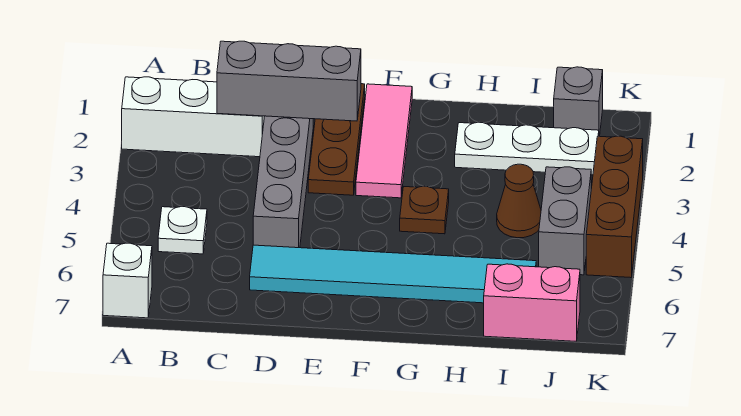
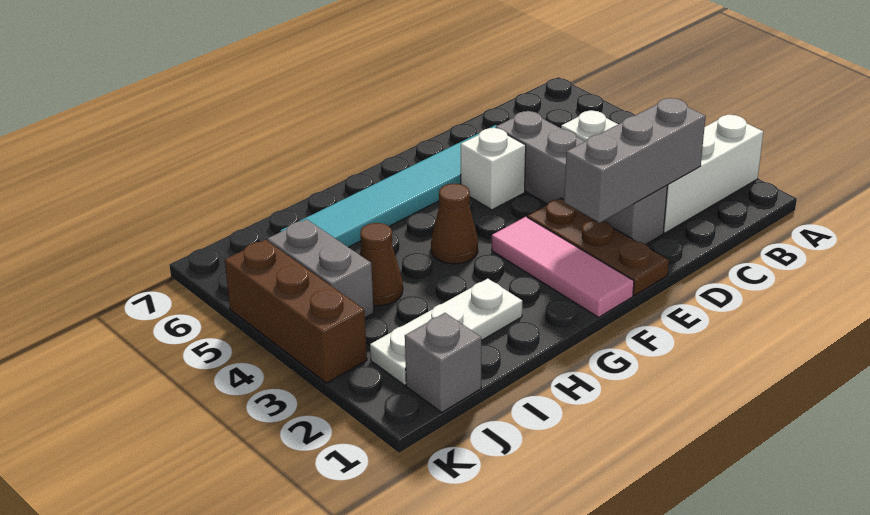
white 1x1 brick [103,243,152,318] -> white 1x1 brick moved to [461,128,526,210]
brown 1x1 plate [400,186,449,234] -> brown 1x1 cone [431,184,478,264]
pink 1x2 brick [484,264,580,341] -> none

